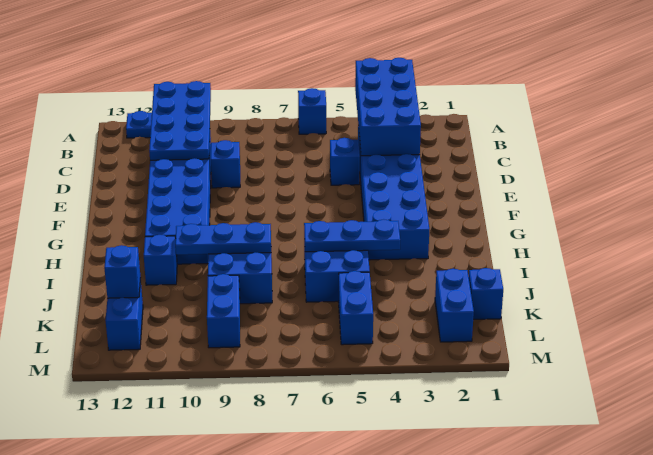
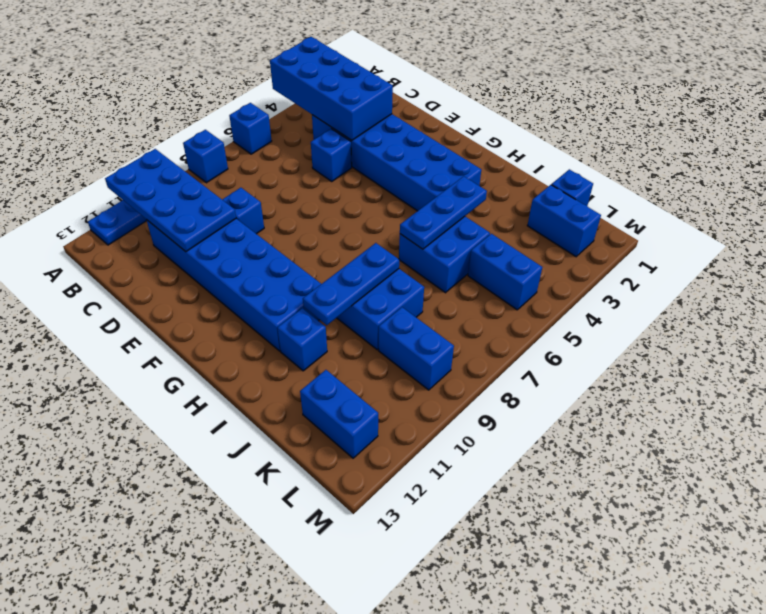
blue 1x1 brick [104,245,141,298] -> blue 1x1 brick moved to [183,130,228,183]

